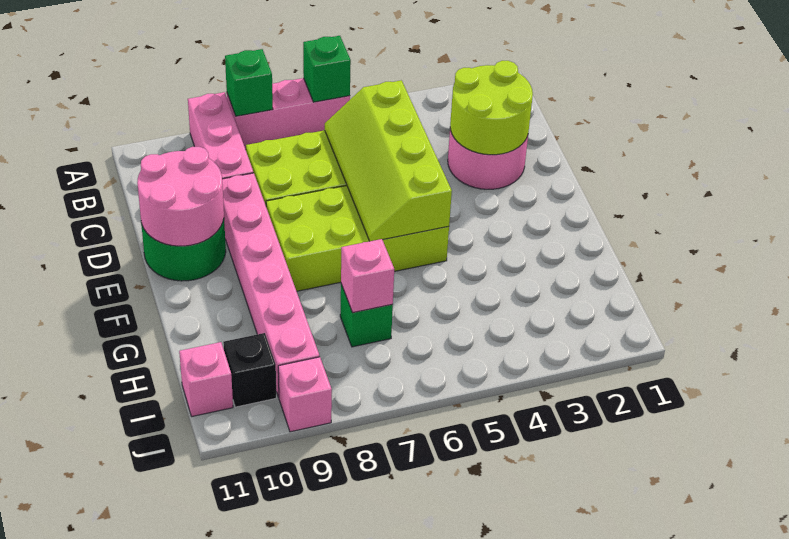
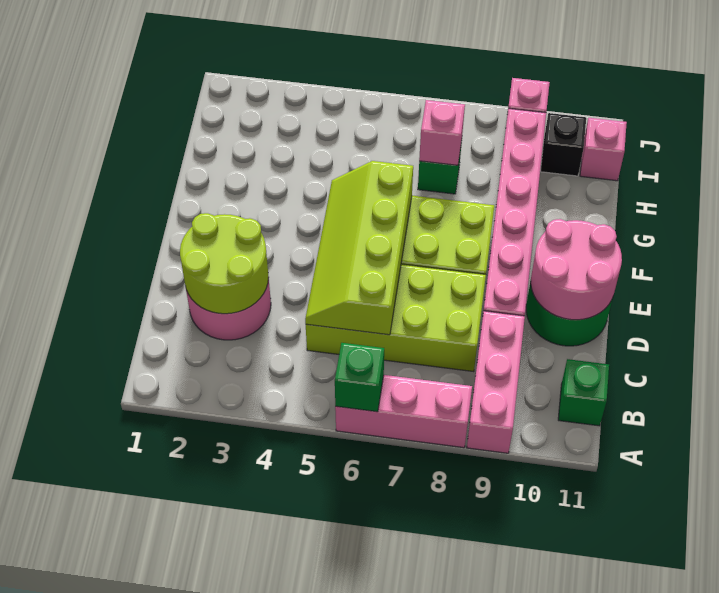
green 1x1 brick [225,49,273,116] -> green 1x1 brick moved to [558,359,609,426]
lime 2x4 slope [325,80,452,241] -> lime 2x4 slope turned to [305,161,413,335]

